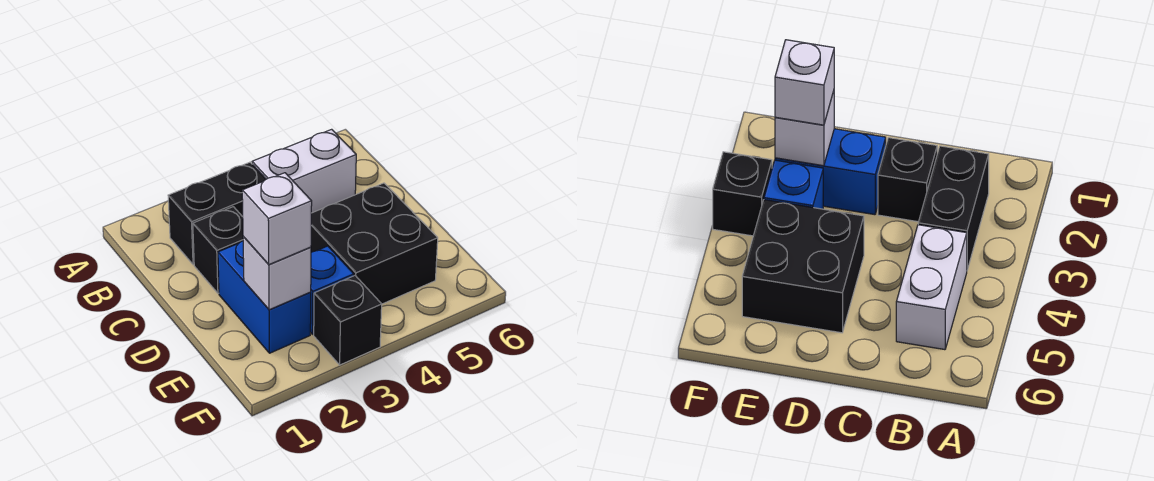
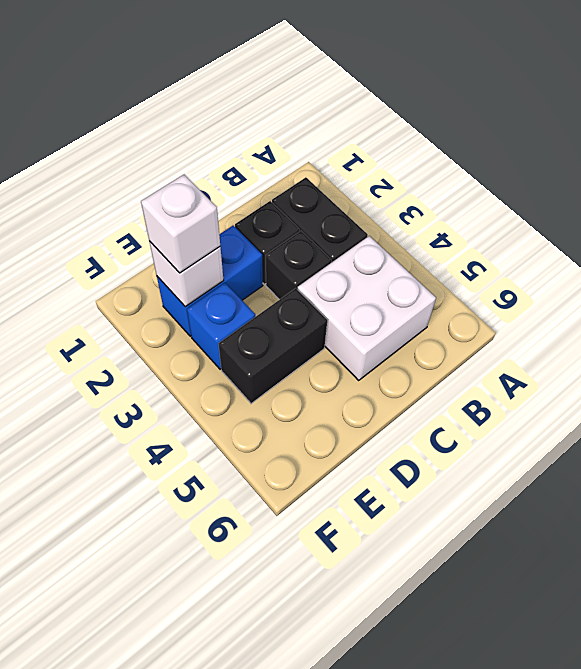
white 1x2 brick [252,129,356,213] -> white 2x2 brick [297,236,436,380]
black 2x2 brick [311,183,438,304] -> black 1x2 brick [218,288,327,404]
black 1x1 brick [314,276,382,365] -> black 1x1 brick moved to [266,231,332,300]

